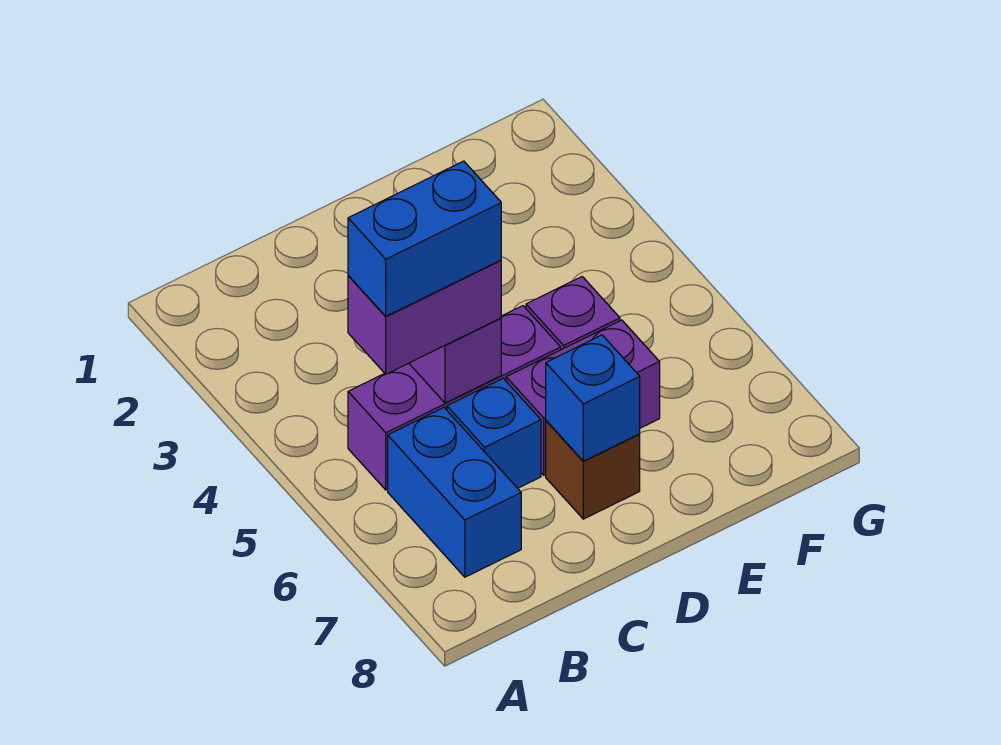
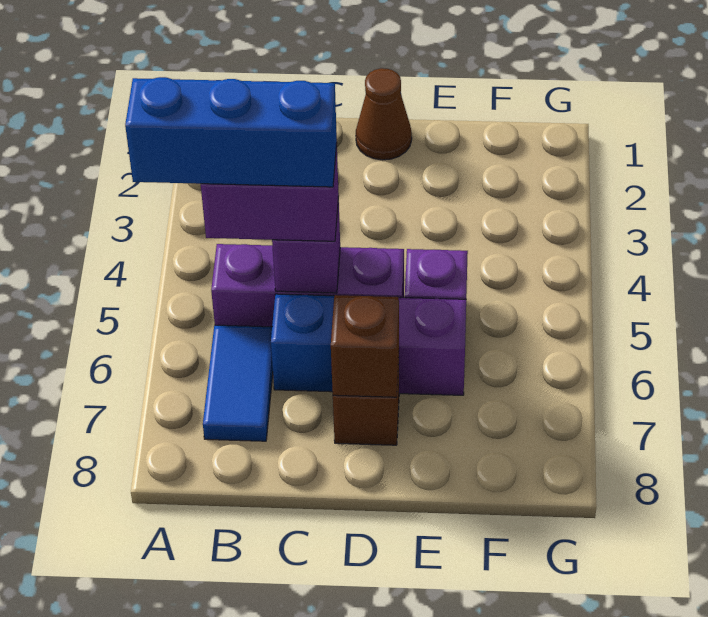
blue 1x2 brick [348,161,501,316] -> blue 1x3 brick [125,77,337,187]
blue 1x2 brick [388,408,521,577] -> blue 1x2 tile [203,325,273,441]
none -> brown 1x1 cone [356,68,412,160]
blue 1x1 brick [546,335,640,461] -> brown 1x1 brick [331,295,399,397]

